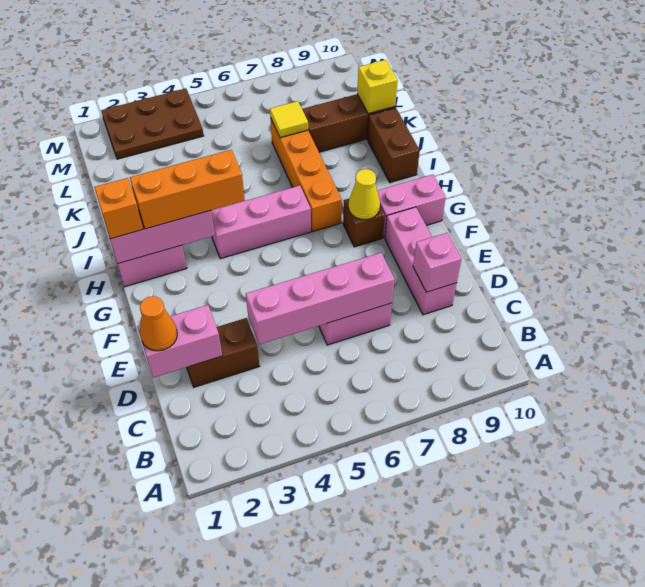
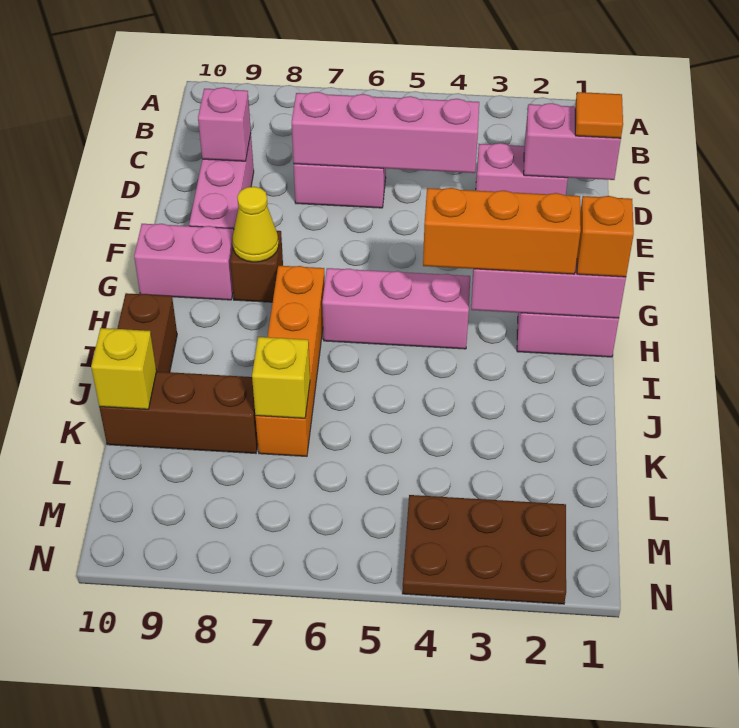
orange 1x1 cone [140,296,177,351] -> orange 1x1 tile [575,92,623,138]
brown 1x2 brick [187,318,259,387] -> pink 1x2 brick [476,143,568,195]
yellow 1x1 tile [270,101,308,138] -> yellow 1x1 brick [252,337,310,418]

